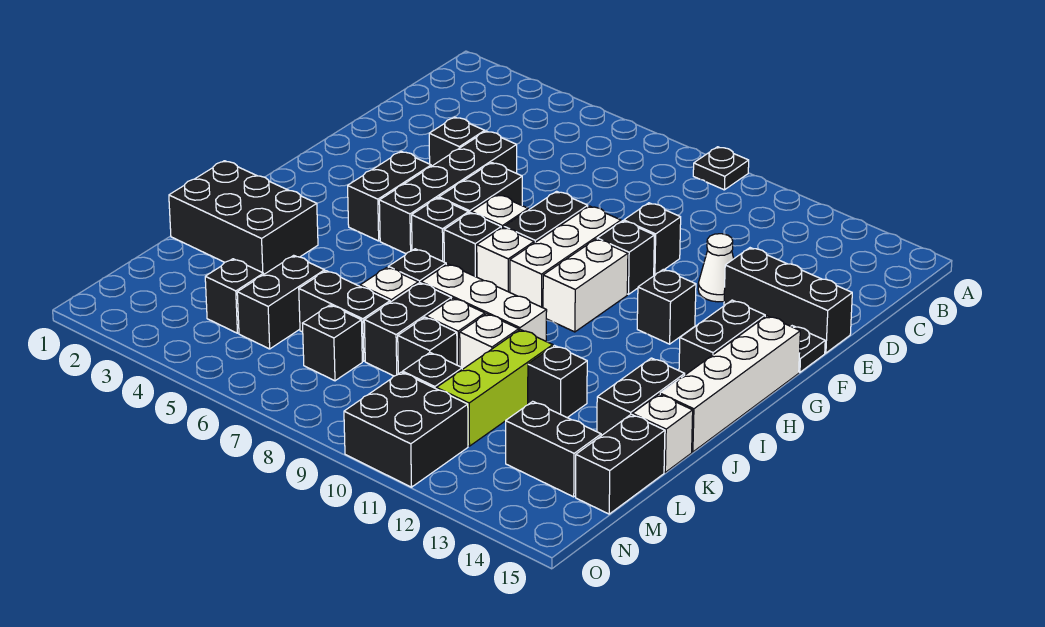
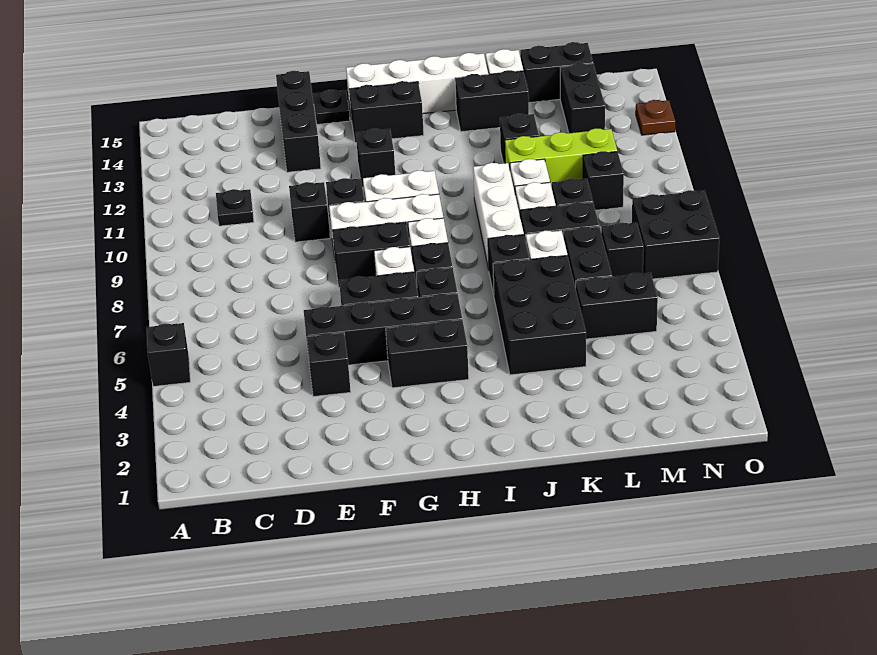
black 1x1 plate [693,147,749,190] -> black 1x1 plate moved to [216,189,254,226]
white 1x1 cone [698,234,734,302] -> none
black 2x3 brick [169,161,318,274] -> black 2x3 brick moved to [493,255,586,375]
black 1x1 brick [205,259,264,333] -> black 1x1 brick moved to [146,323,190,386]
black 2x2 brick [344,372,468,487] -> black 2x2 brick moved to [632,190,720,279]
none -> brown 1x1 plate [636,100,675,135]

